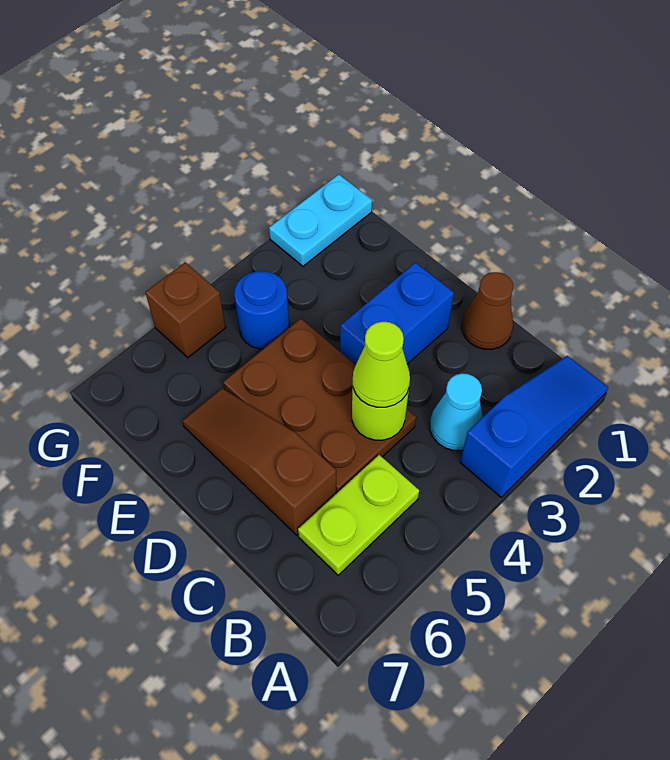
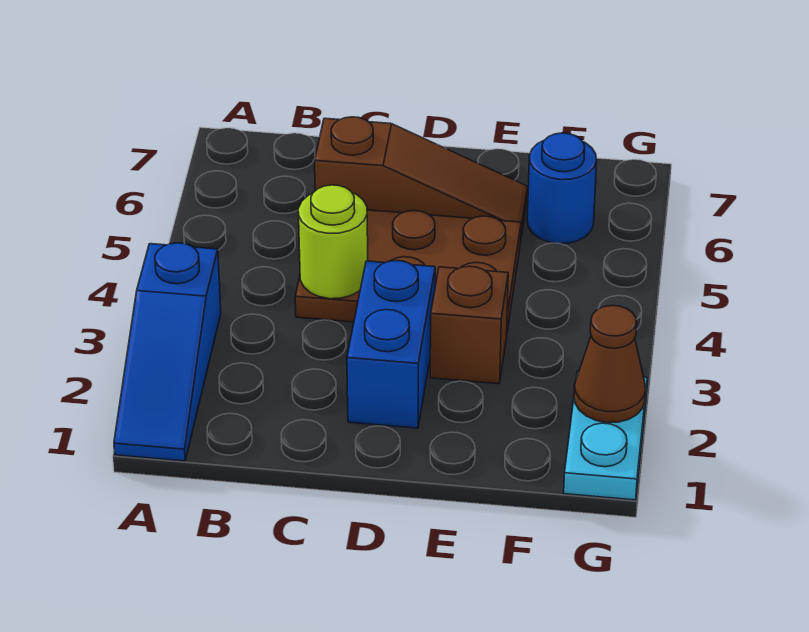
cyan 1x1 cone [430,373,483,450] -> none
lime 1x2 plate [298,455,419,575] -> none
brown 1x1 cone [462,272,513,349] -> brown 1x1 cone moved to [574,305,646,423]
lime 1x1 cone [353,322,410,407] -> none
blue 1x1 round brick [234,271,289,349] -> blue 1x1 round brick moved to [527,133,597,244]
brown 1x1 brick [145,262,226,358] -> brown 1x1 brick moved to [430,266,508,384]

